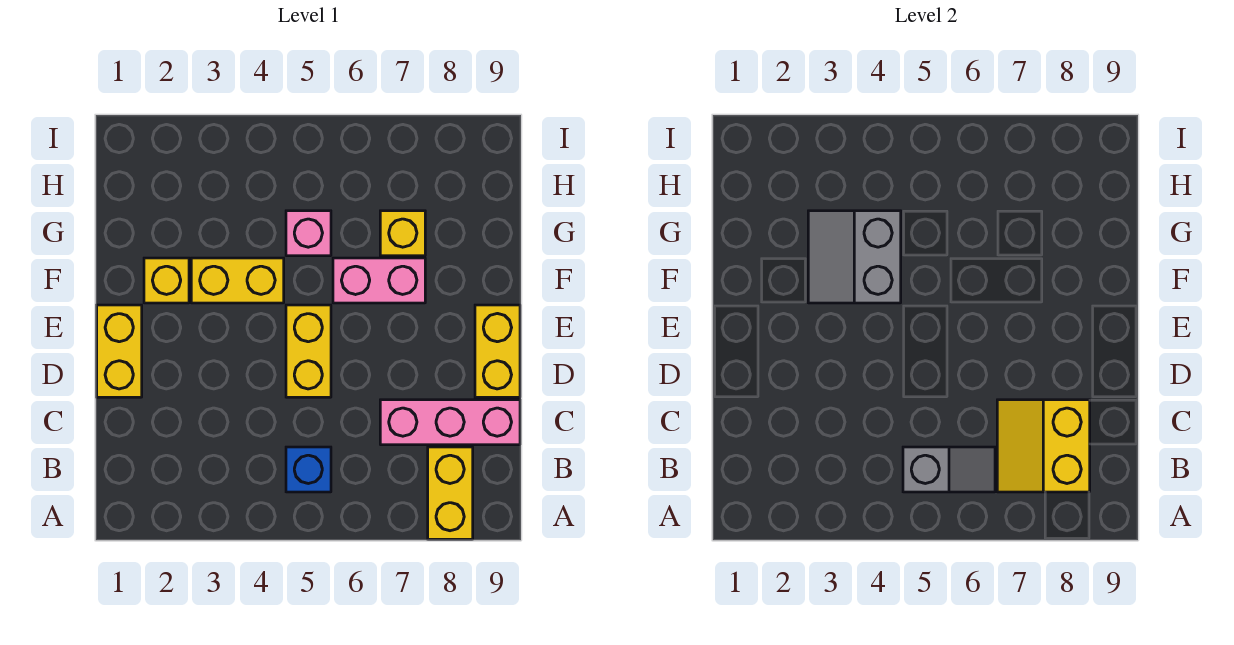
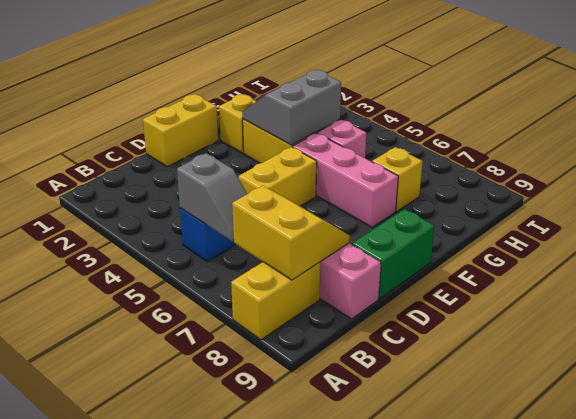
yellow 2x2 slope [997,400,1090,492] -> yellow 2x2 slope turned to [232,186,350,280]
yellow 1x2 brick [475,305,520,397] -> green 1x2 brick [352,209,434,299]
pink 1x2 brick [333,258,425,303] -> pink 1x3 brick [293,133,398,227]

